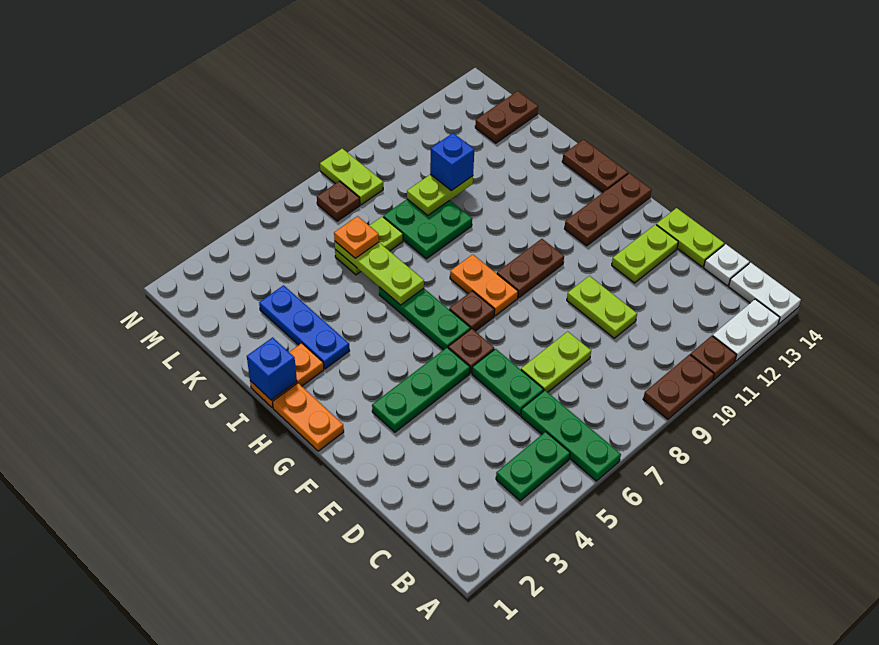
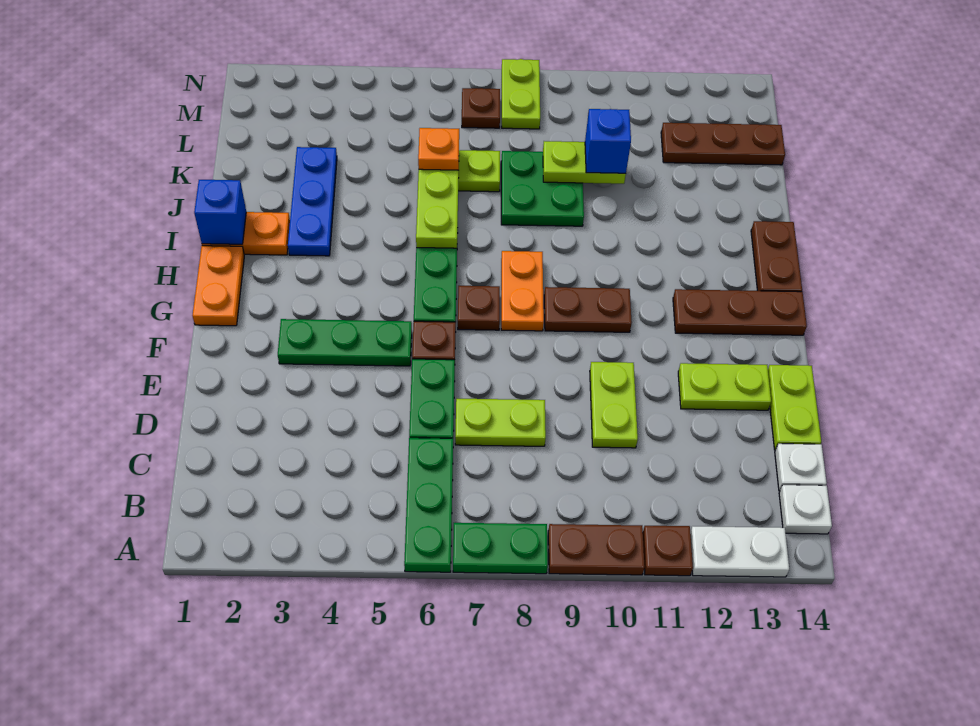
white 1x2 plate [729,263,801,324] -> white 1x1 plate [779,485,832,534]
green 1x2 plate [496,432,570,501] -> green 1x2 plate moved to [453,523,548,574]
brown 1x2 plate [475,91,538,143] -> brown 1x3 plate [661,123,785,165]

